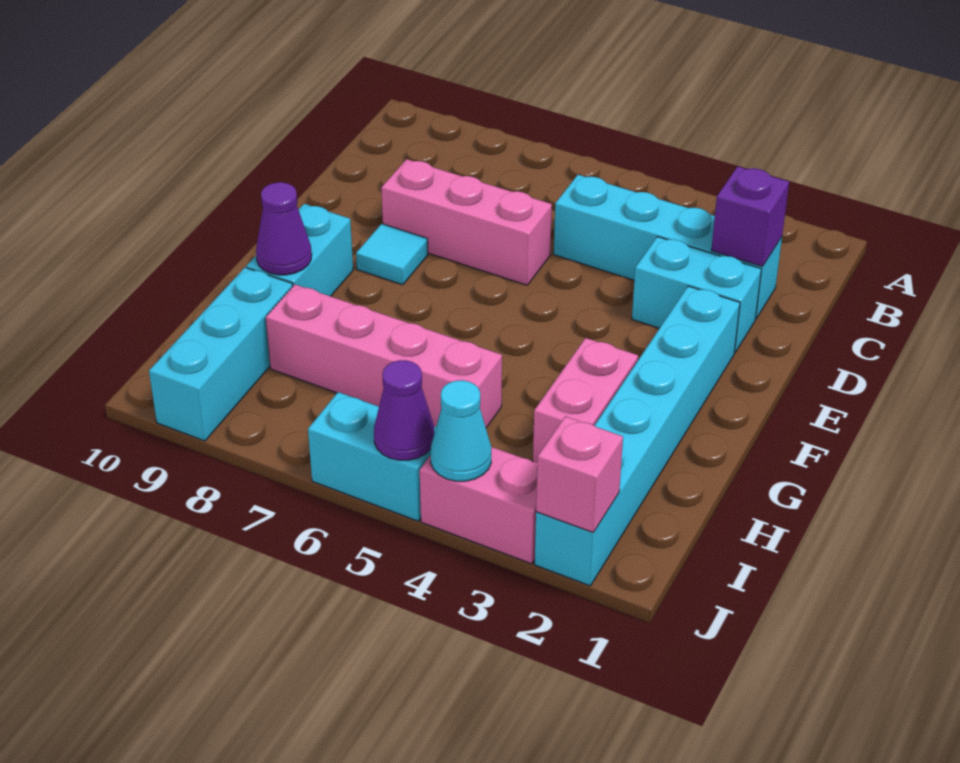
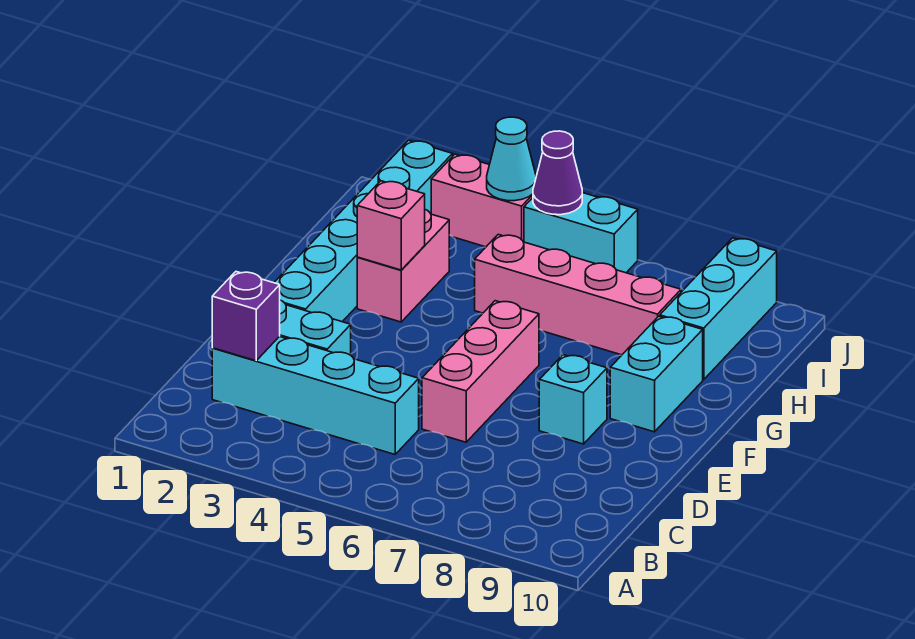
pink 1x3 brick [381,159,552,285] -> pink 1x3 brick turned to [422,301,539,442]
cyan 1x1 tile [356,224,428,285] -> cyan 1x1 brick [539,355,607,444]
purple 1x1 cone [256,182,312,275] -> none
pink 1x1 brick [536,416,623,532] -> pink 1x1 brick moved to [357,181,425,270]

